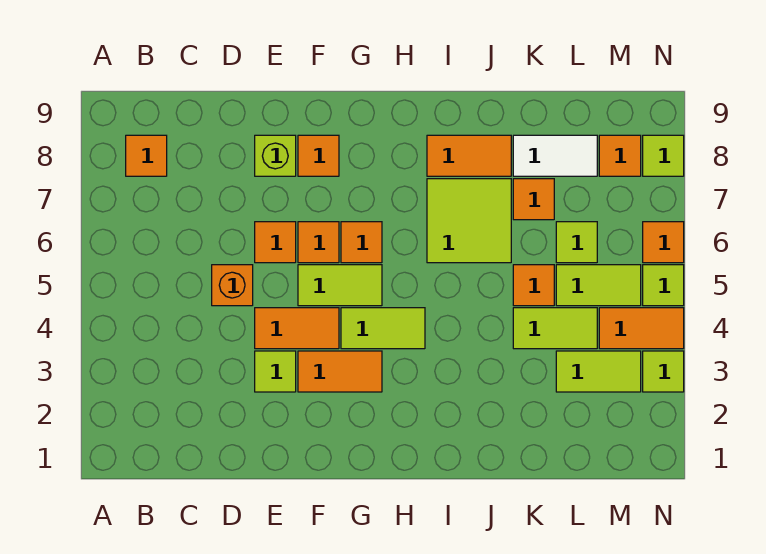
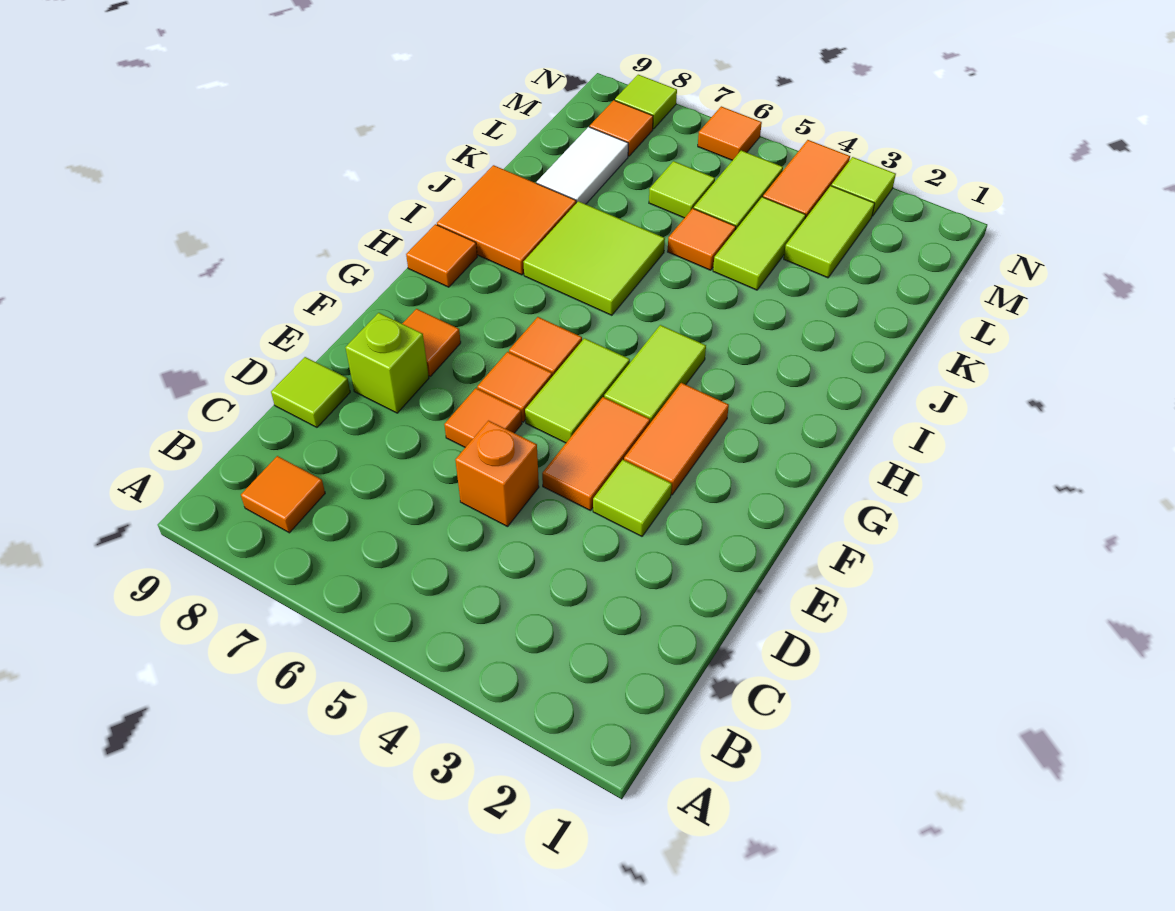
orange 1x2 tile [427,135,511,176] -> orange 2x2 tile [437,165,576,275]
orange 1x1 tile [513,179,554,220] -> orange 1x1 tile moved to [406,224,477,287]
lime 1x1 tile [643,265,684,306] -> lime 1x1 tile moved to [271,357,350,427]

